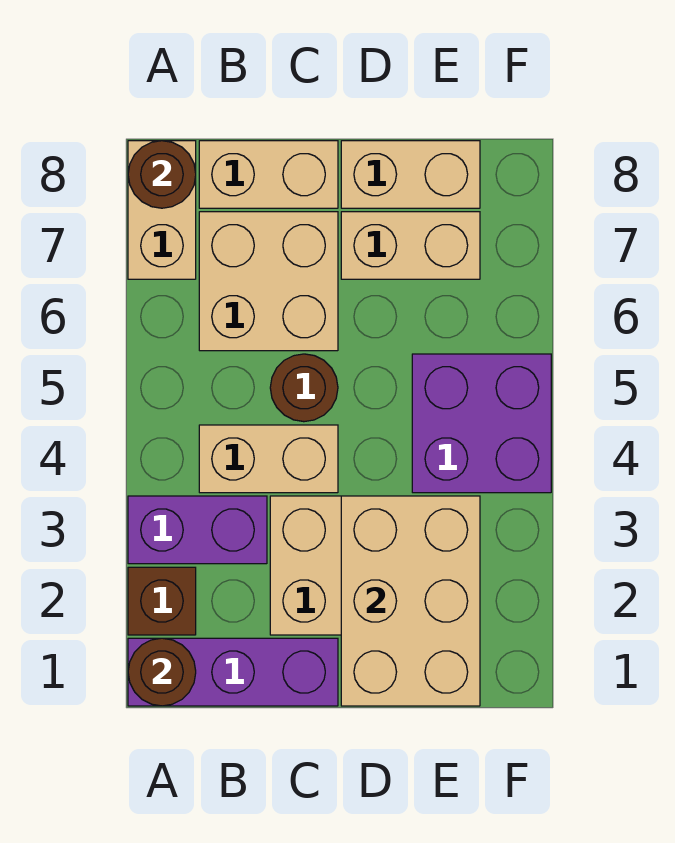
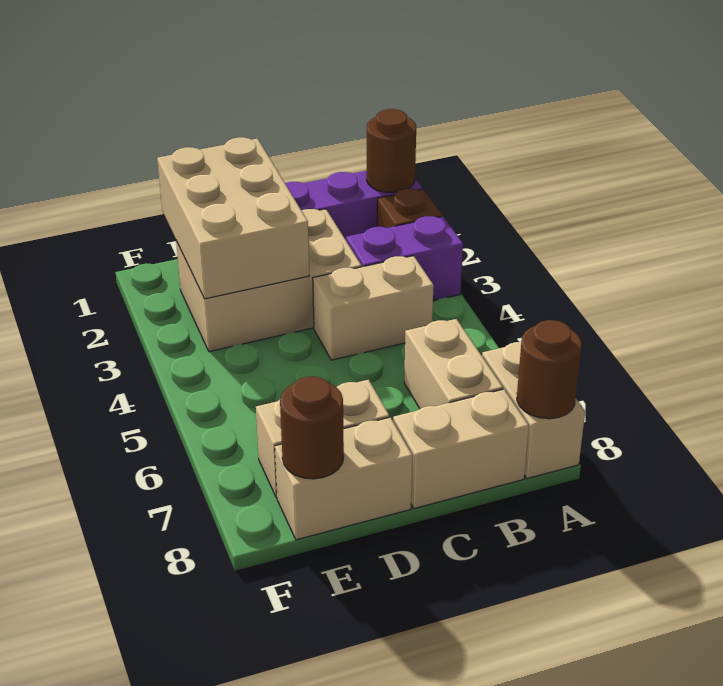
tan 2x2 brick [199,212,338,351] -> tan 1x2 brick [404,319,503,409]
brown 1x1 round brick [270,354,338,422] -> brown 1x1 round brick moved to [280,377,344,479]
purple 2x2 brick [412,354,551,493] -> none

